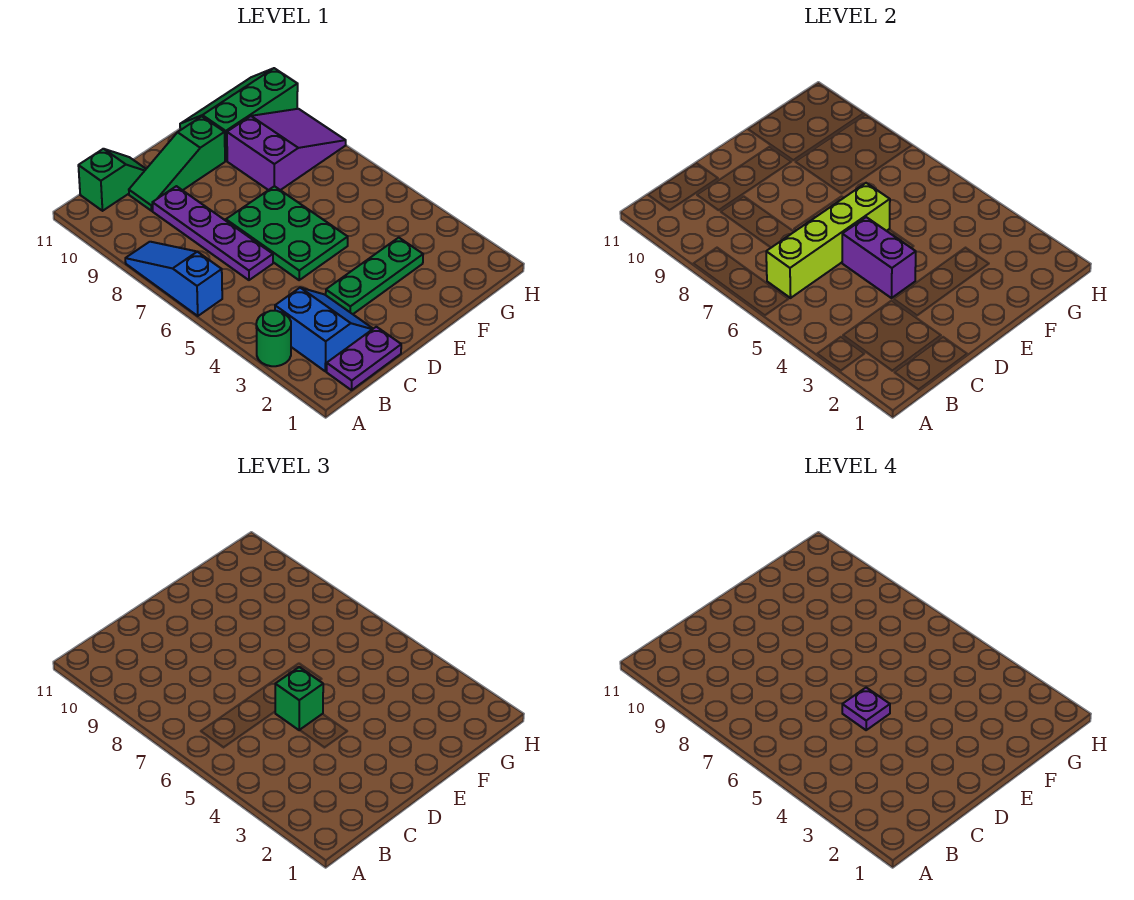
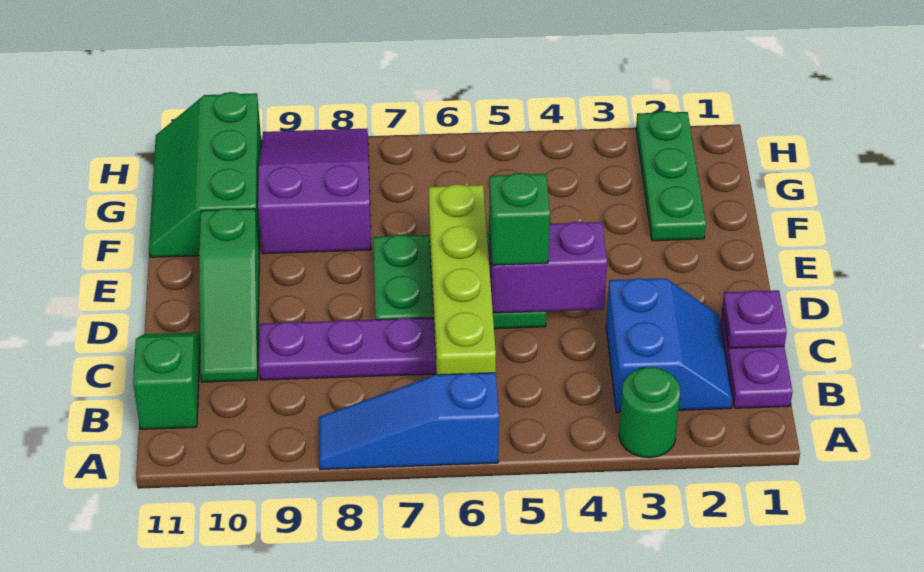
blue 2x2 slope [275,288,373,371] -> blue 2x2 slope turned to [606,278,732,413]
green 1x3 plate [326,238,423,314] -> green 1x3 plate moved to [636,111,706,241]
purple 1x1 plate [842,688,890,730] -> purple 1x1 plate moved to [722,290,787,348]

